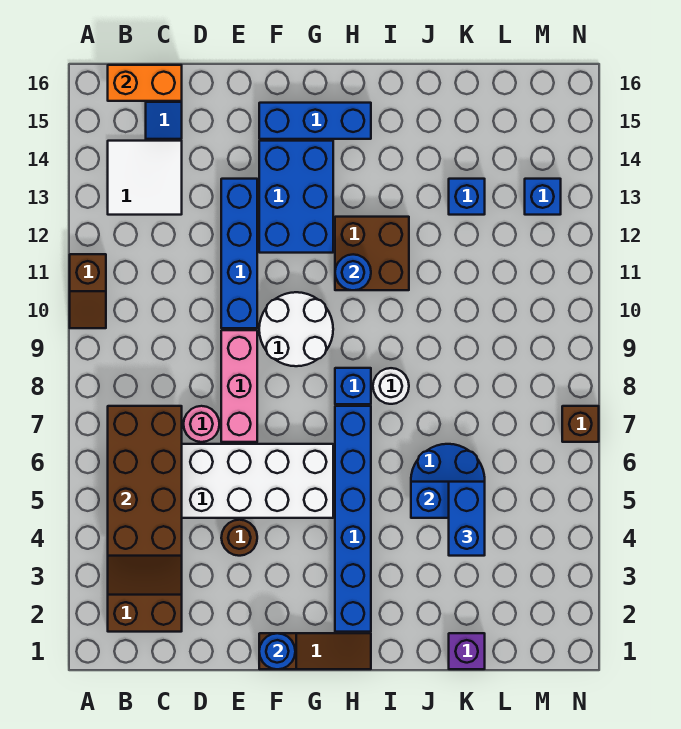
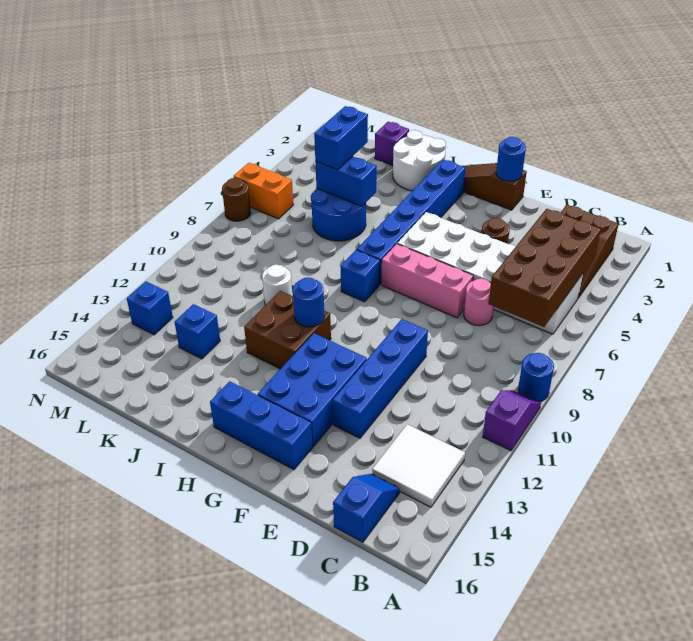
none -> blue 1x1 round brick [518,353,554,402]
brown 1x2 slope [70,254,106,328] -> purple 1x2 slope [483,390,541,451]
orange 1x2 brick [108,65,182,101] -> orange 1x2 brick moved to [234,163,293,219]
pink 1x3 brick [221,330,257,442] -> pink 1x3 brick turned to [381,244,473,318]
white 2x2 round brick [259,292,333,366] -> white 2x2 round brick moved to [393,130,446,191]
white 1x1 round brick [373,368,409,404] -> white 1x1 round brick moved to [262,265,292,305]
brown 1x1 brick [562,406,599,442] -> brown 1x1 round brick [222,178,251,221]

